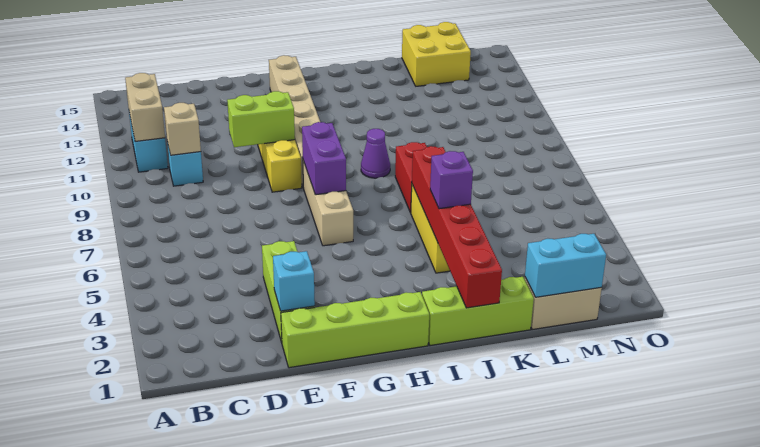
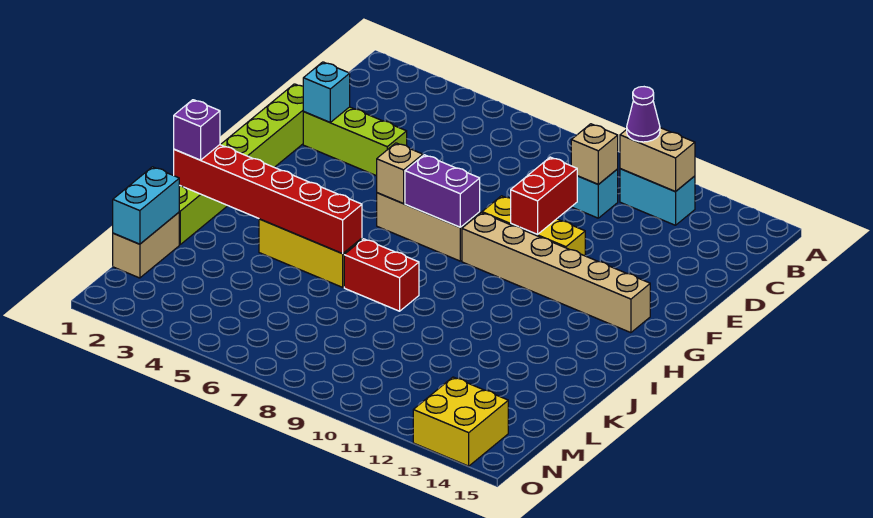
lime 1x2 brick [227,91,295,147] -> red 1x2 brick [511,157,577,234]
none -> tan 1x1 brick [377,143,423,203]
purple 1x1 cone [361,129,390,178] -> purple 1x1 cone moved to [627,87,660,142]
purple 1x1 brick [430,151,473,209] -> purple 1x1 brick moved to [174,100,220,160]
yellow 2x2 brick [402,22,471,86] -> yellow 2x2 brick moved to [413,377,508,466]

